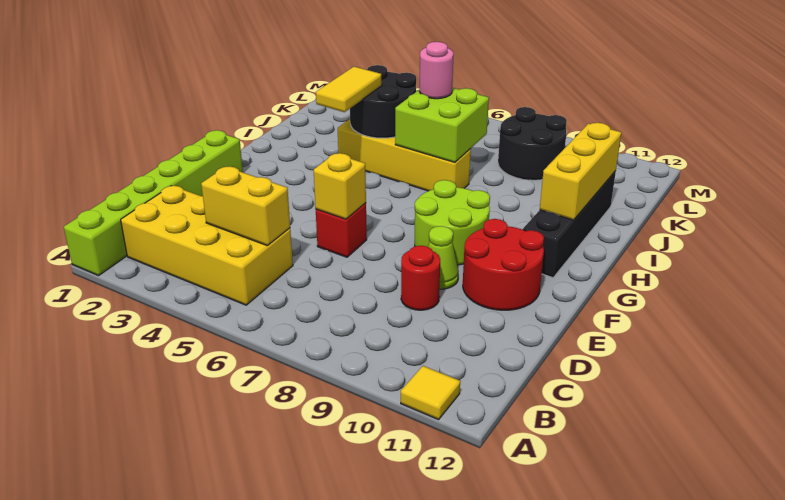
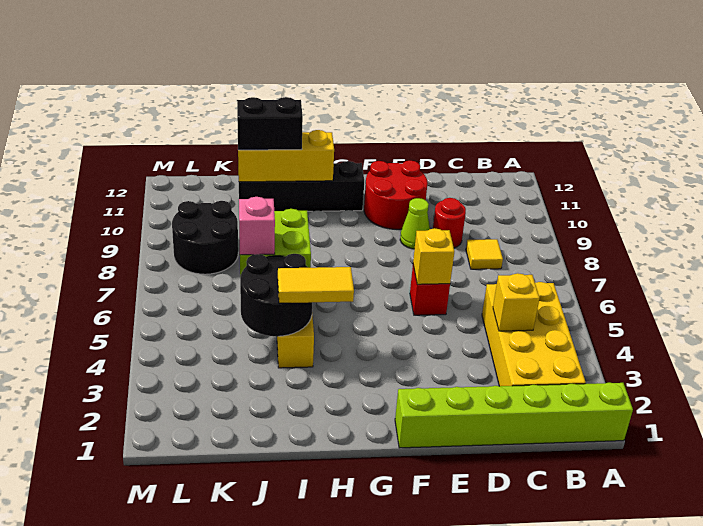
yellow 1x1 tile [401,366,460,420] -> yellow 1x1 tile moved to [466,239,503,269]
yellow 1x2 brick [201,166,290,245] -> yellow 1x1 brick [493,273,540,331]
lime 2x2 round brick [415,180,490,265] -> none
none -> black 1x2 brick [237,97,303,150]
pink 1x1 round brick [419,42,454,99] -> pink 1x1 brick [239,197,275,255]

